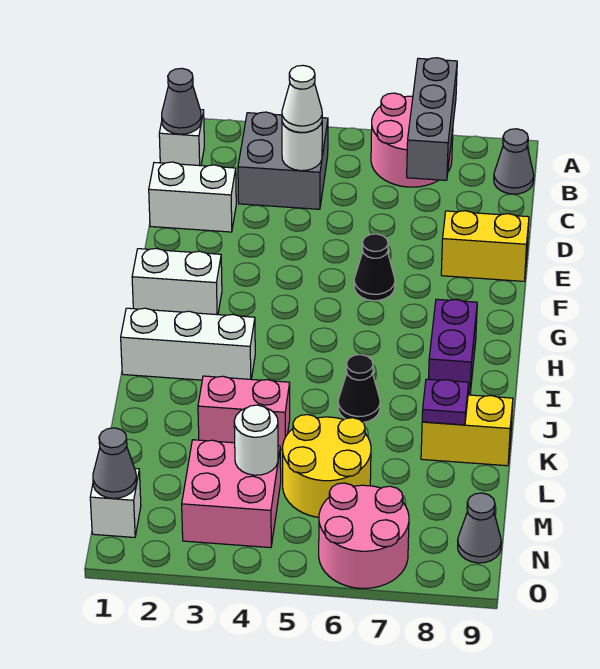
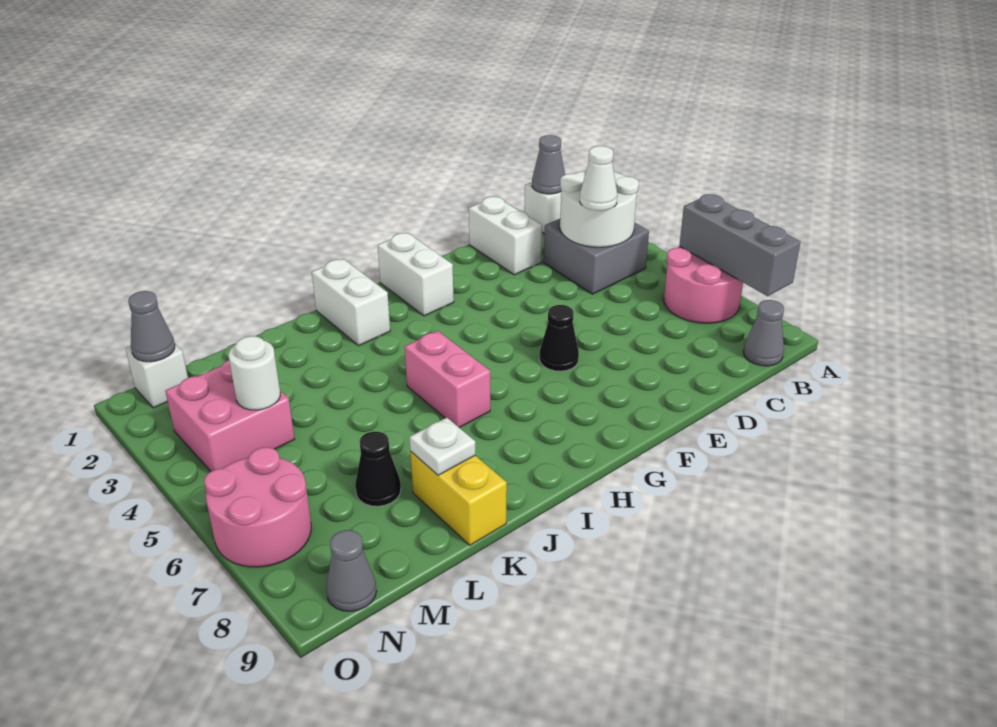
grey 1x3 brick [407,58,457,180] -> grey 1x3 brick turned to [679,194,800,296]
white 1x1 round brick [282,122,322,171] -> white 2x2 round brick [560,171,639,247]
yellow 1x2 brick [441,211,529,281] -> none
purple 1x2 brick [429,299,477,395] -> none
white 1x3 brick [121,308,255,380] -> white 1x2 brick [312,259,390,346]
black 1x1 cone [338,355,380,423] -> black 1x1 cone moved to [355,432,401,506]
pink 1x2 brick [198,376,290,449] -> pink 1x2 brick moved to [405,331,490,428]
purple 1x1 plate [422,379,469,425] -> white 1x1 plate [410,418,475,475]
yellow 2x2 round brick [283,415,371,517] -> none

